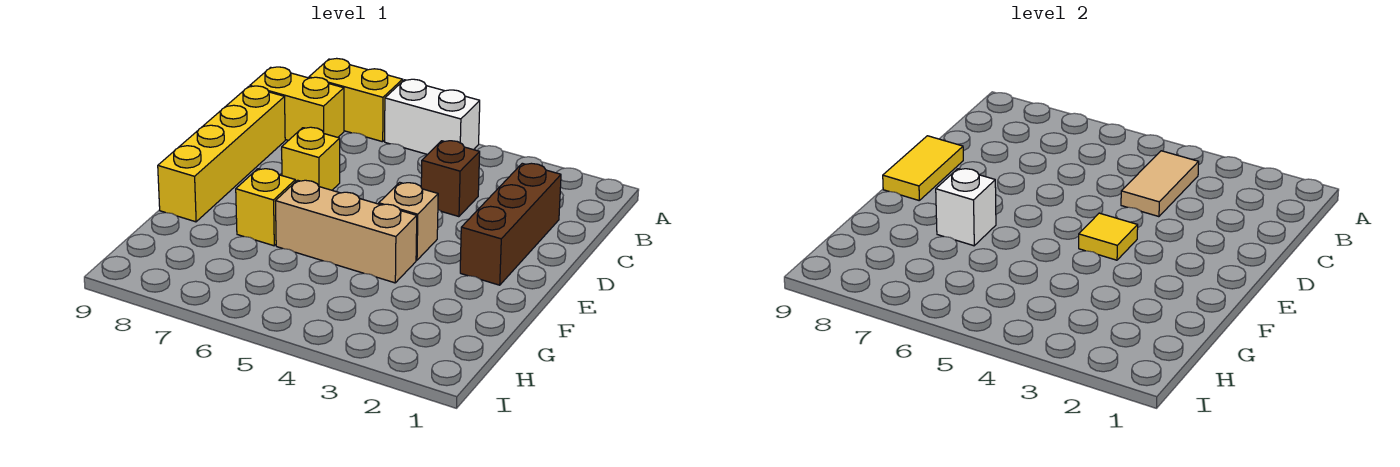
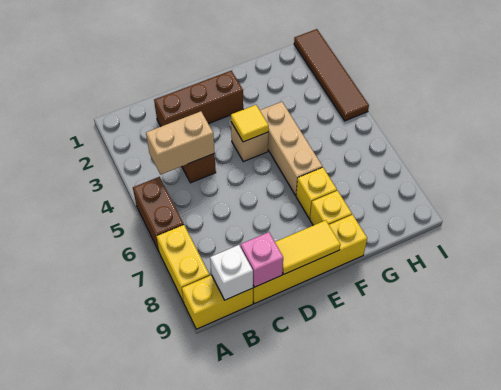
white 1x2 brick [385,79,480,155] -> brown 1x2 brick [133,177,184,251]
tan 1x2 tile [1121,151,1199,217] -> tan 1x2 brick [146,111,215,175]
yellow 1x2 brick [250,67,344,140] -> yellow 1x2 brick turned to [182,275,253,329]
none -> pink 1x1 brick [241,232,283,287]
yellow 1x1 brick [282,127,340,190] -> yellow 1x1 brick moved to [310,191,352,225]
white 1x1 brick [936,169,996,246] -> white 1x1 brick moved to [210,245,253,300]
none -> brown 1x4 tile [294,29,369,121]

